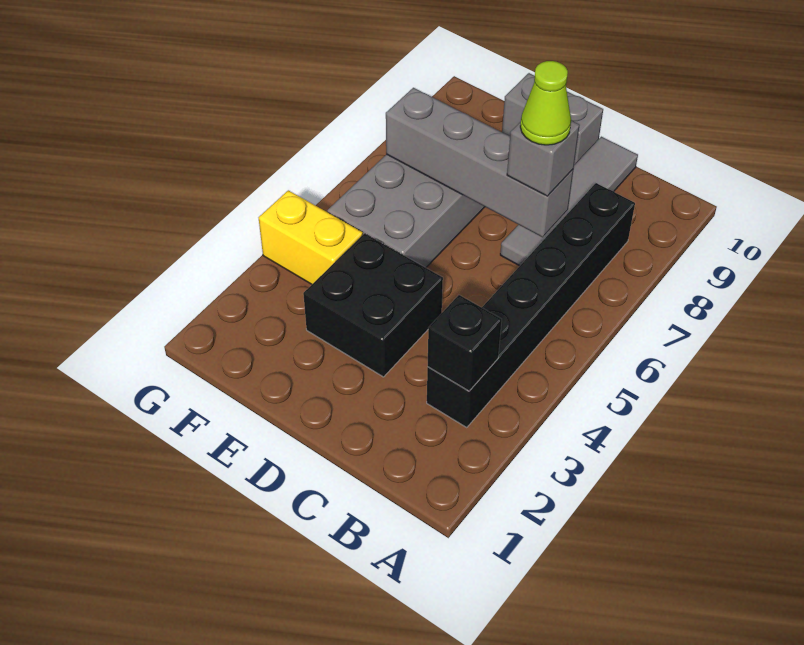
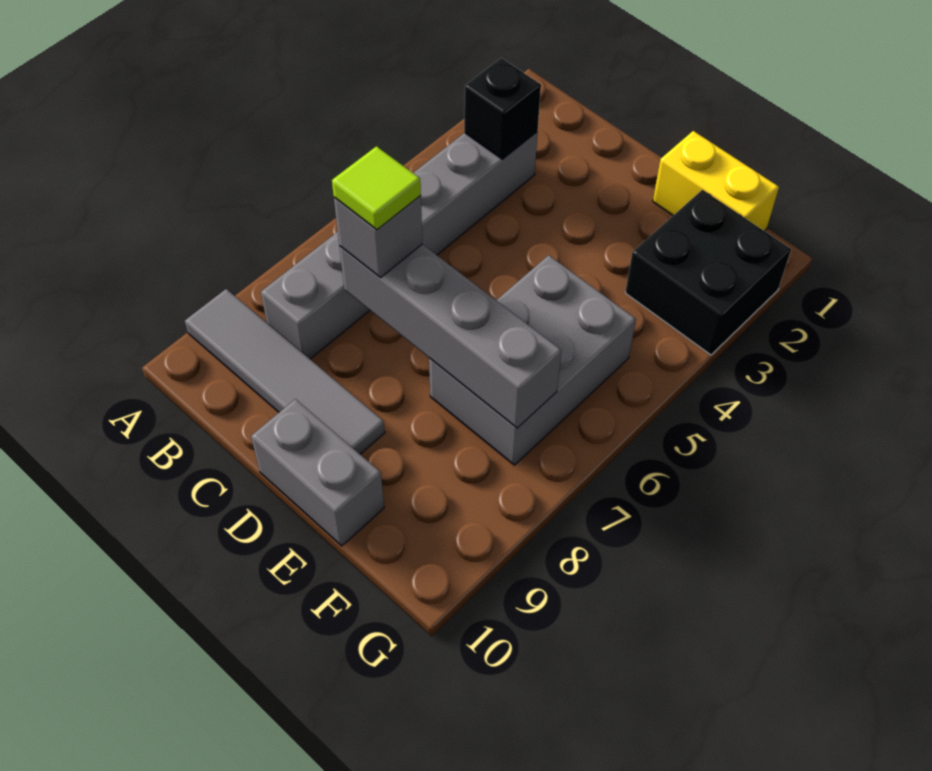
black 1x6 brick [427,183,635,428] -> grey 1x6 brick [261,132,538,359]
grey 1x4 tile [500,137,638,266] -> grey 1x4 tile turned to [185,289,385,454]
lime 1x1 cone [520,61,571,145] -> lime 1x1 tile [332,146,421,230]
black 2x2 brick [303,233,443,377] -> black 2x2 brick moved to [625,190,791,355]
yellow 1x2 brick [259,190,363,284] -> yellow 1x2 brick moved to [653,131,779,231]

